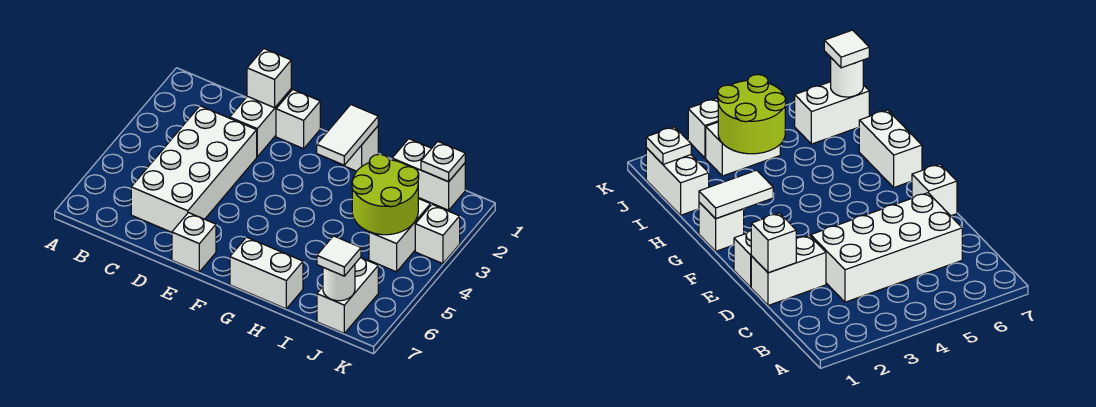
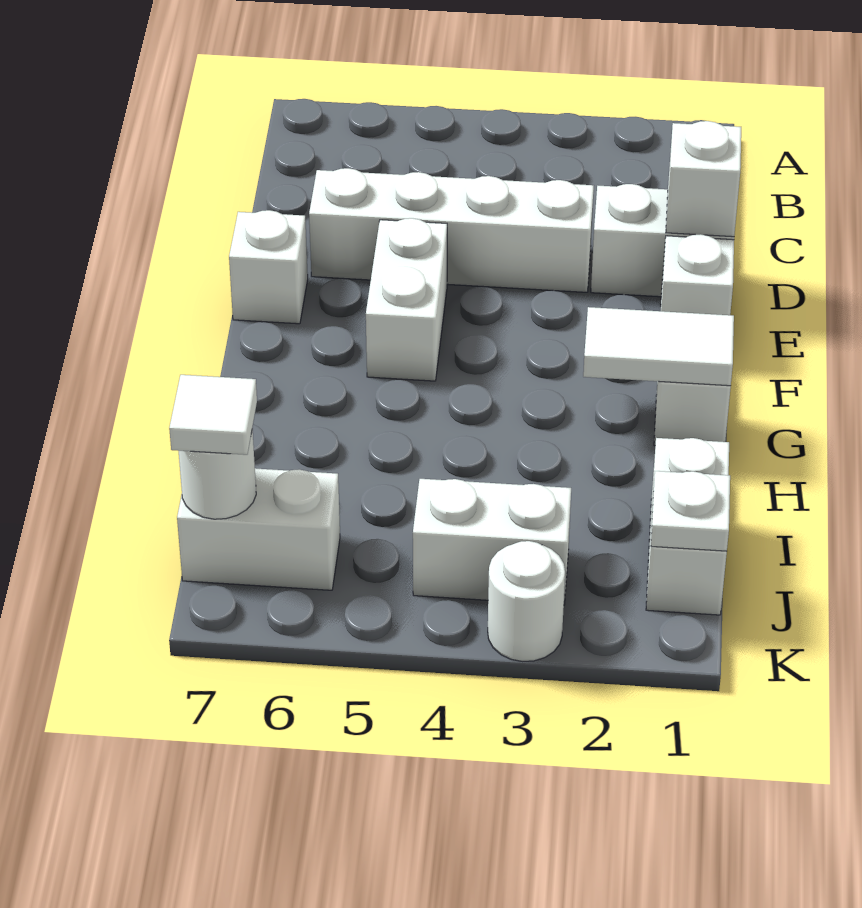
white 2x4 brick [131,106,257,232] -> white 1x4 brick [309,168,594,292]
white 1x2 brick [230,237,303,309] -> white 1x2 brick moved to [366,218,447,381]
lime 2x2 round brick [352,154,419,235] -> none
white 1x1 brick [415,204,460,264] -> white 1x1 round brick [488,541,565,662]

